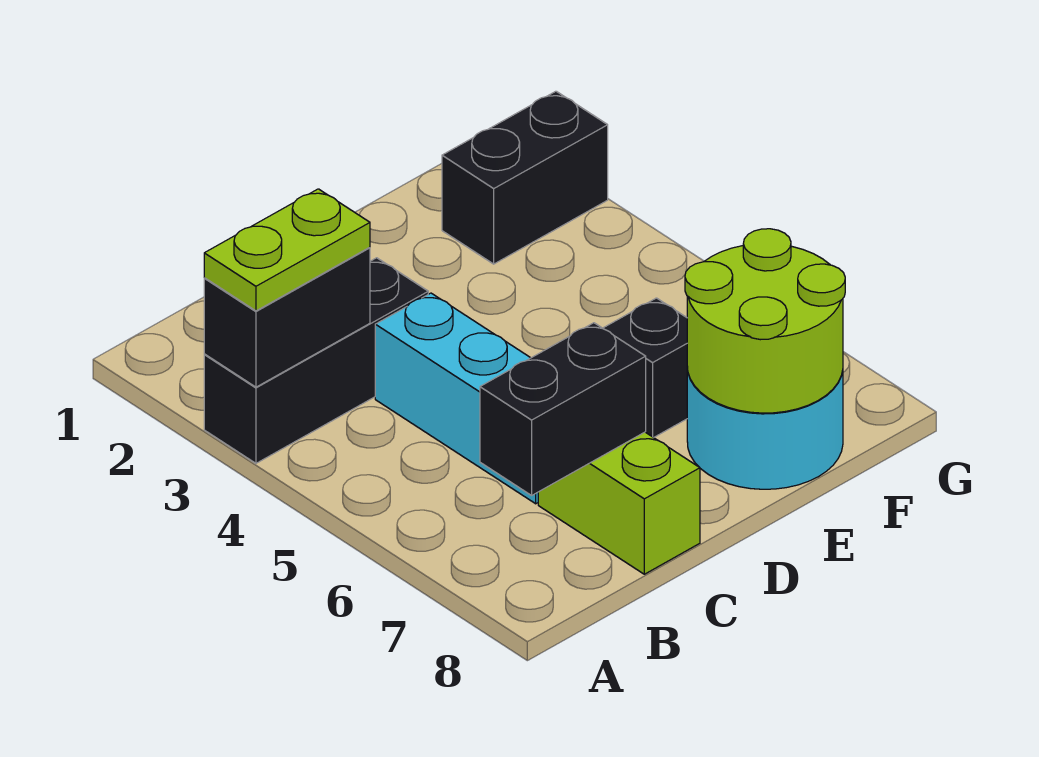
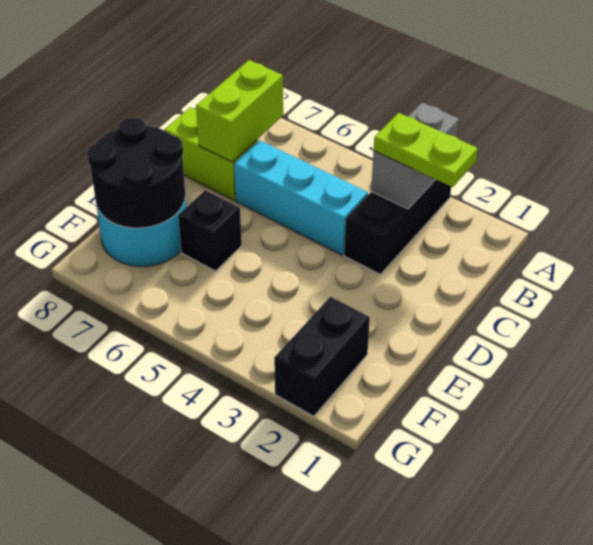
black 1x2 brick [204,248,370,387] -> grey 1x2 brick [371,103,459,209]
lime 1x2 plate [204,189,370,311] -> lime 1x2 plate turned to [374,113,478,187]
black 1x2 brick [480,323,646,495] -> lime 1x2 brick [196,60,283,162]
lime 2x2 round brick [685,229,845,413] -> black 2x2 round brick [87,117,185,228]

